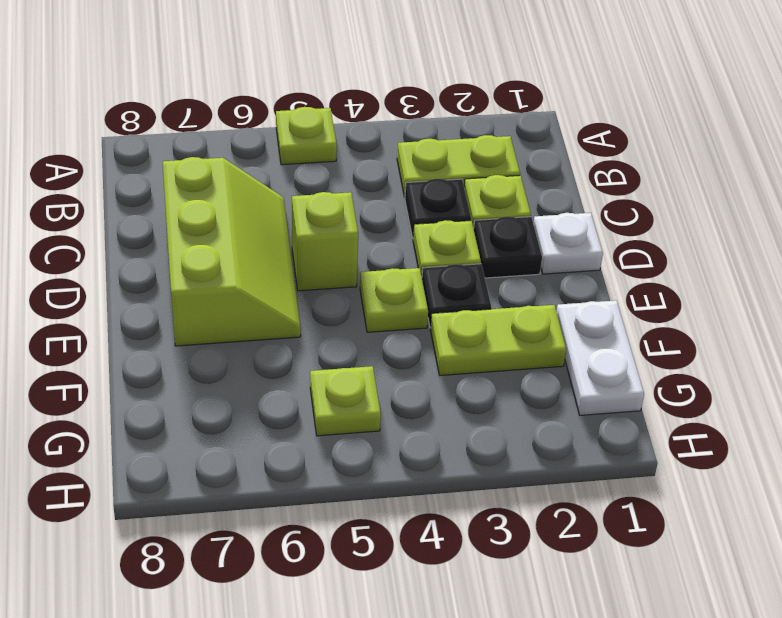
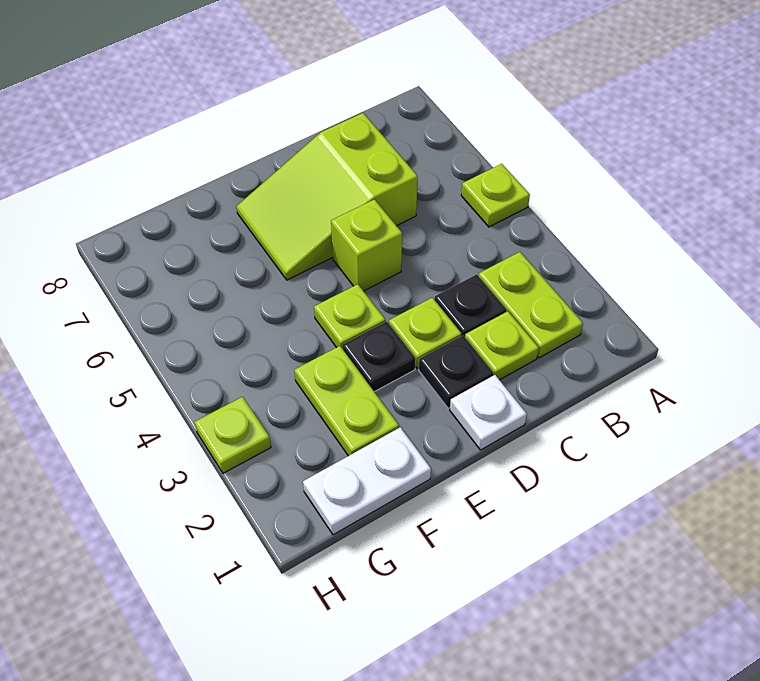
lime 2x3 slope [163,157,301,346] -> lime 2x3 slope turned to [236,113,418,280]
lime 1x1 plate [310,366,381,436] -> lime 1x1 plate moved to [195,397,271,473]

